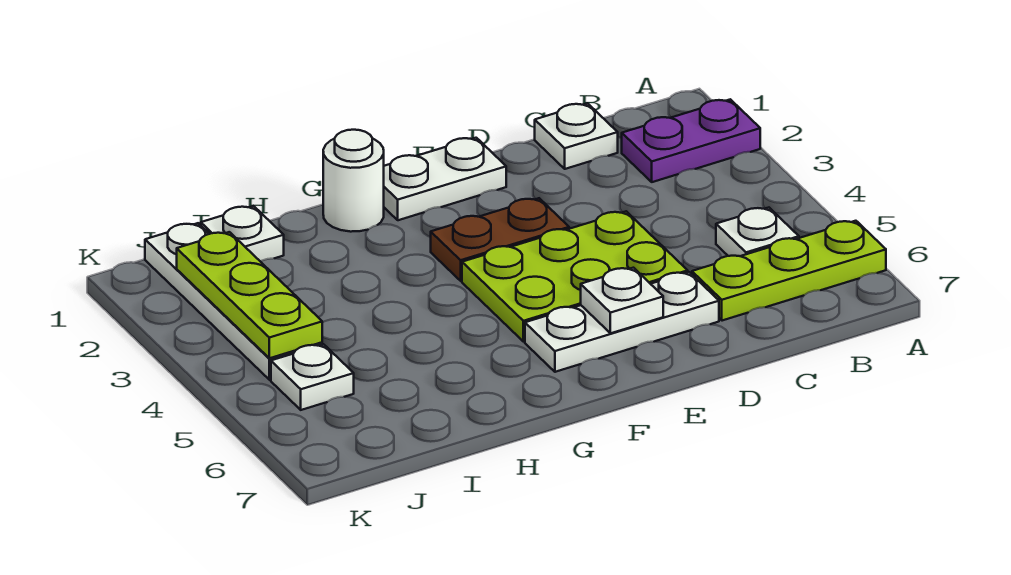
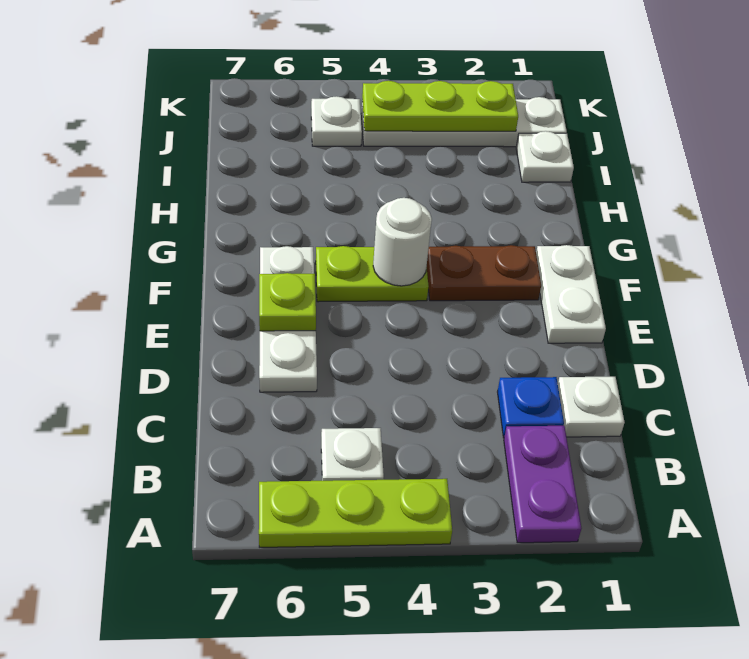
lime 1x3 plate [692,221,886,321] -> lime 1x3 plate turned to [259,479,452,547]
none -> blue 1x1 plate [498,377,564,438]
lime 2x3 plate [462,211,688,342] -> lime 1x2 plate [316,246,428,302]
brown 1x2 plate [431,198,569,281] -> brown 1x2 plate turned to [427,245,541,301]
white 1x1 plate [581,268,663,333] -> lime 1x1 plate [259,273,316,331]
white 1x1 round brick [323,130,384,232] -> white 1x1 round brick moved to [373,198,432,286]

